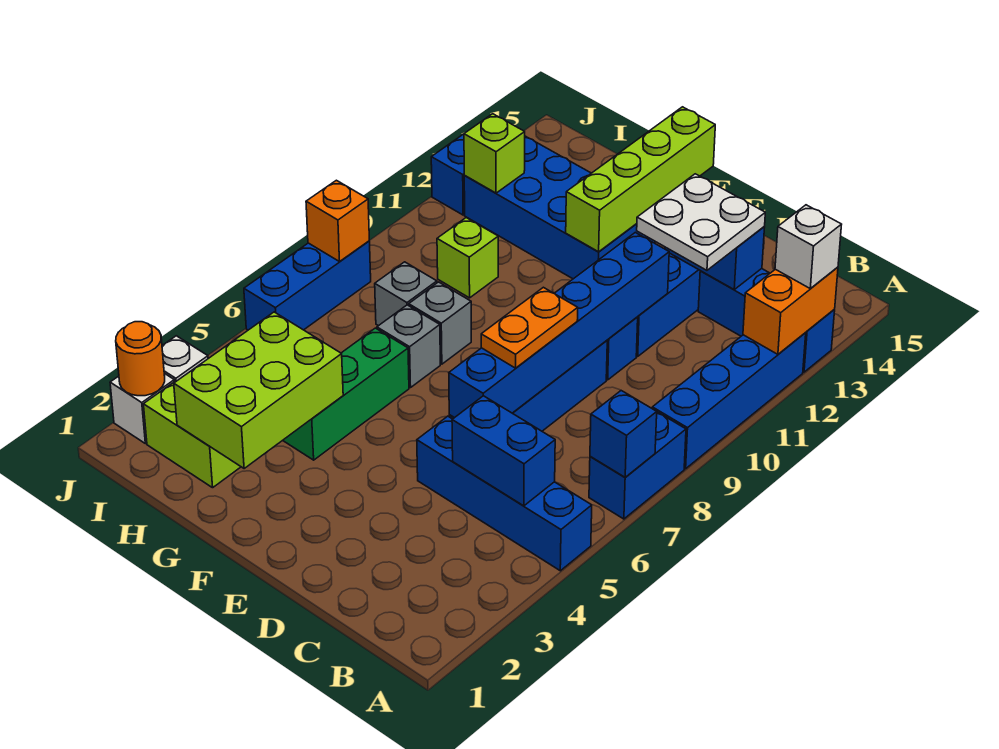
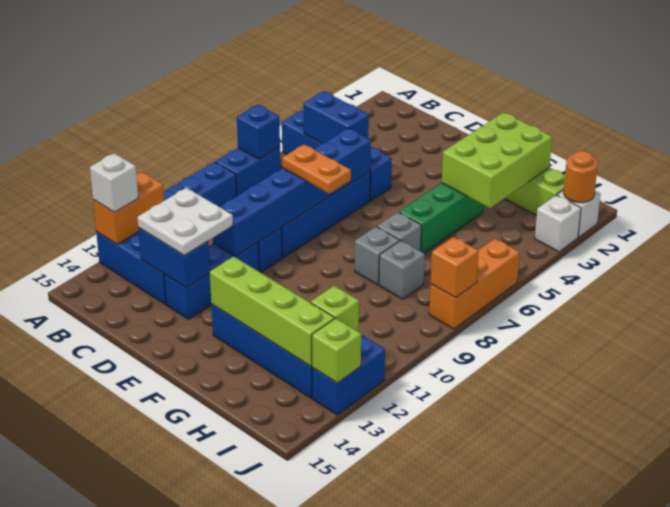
orange 1x2 plate [481,287,578,368] -> orange 1x2 plate turned to [282,144,351,194]
lime 1x4 brick [566,107,715,252] -> lime 1x4 brick turned to [209,256,334,366]
lime 1x1 brick [437,217,498,298] -> lime 1x1 brick moved to [312,318,361,383]
blue 1x3 brick [244,241,371,330] -> orange 1x3 brick [429,239,520,329]

